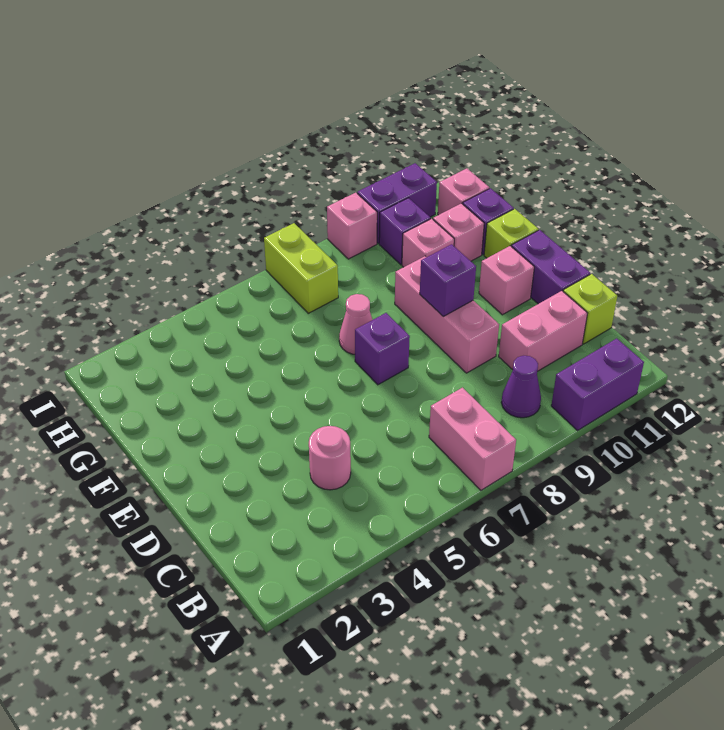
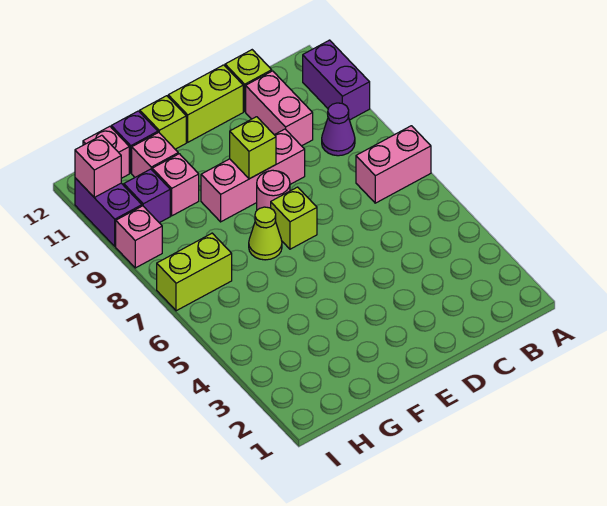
pink 1x1 round brick [309,426,351,490] -> pink 1x1 round brick moved to [257,170,290,210]
purple 1x2 brick [512,230,590,304] -> lime 1x2 brick [168,65,243,142]
purple 1x1 brick [355,313,410,385] -> lime 1x1 brick [271,187,317,249]
purple 1x1 brick [420,244,476,316] -> lime 1x1 brick [230,117,276,179]
pink 1x1 brick [479,246,534,315] -> pink 1x1 brick moved to [75,135,121,197]
pink 1x1 cone [339,294,372,354] -> lime 1x1 cone [249,207,282,260]

